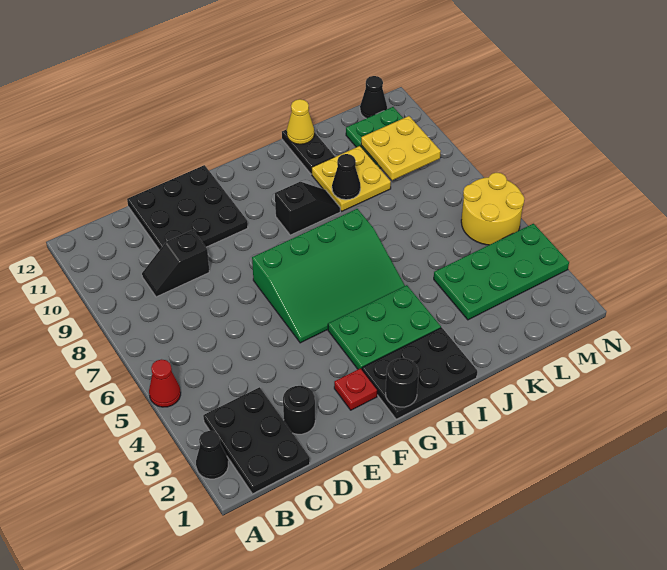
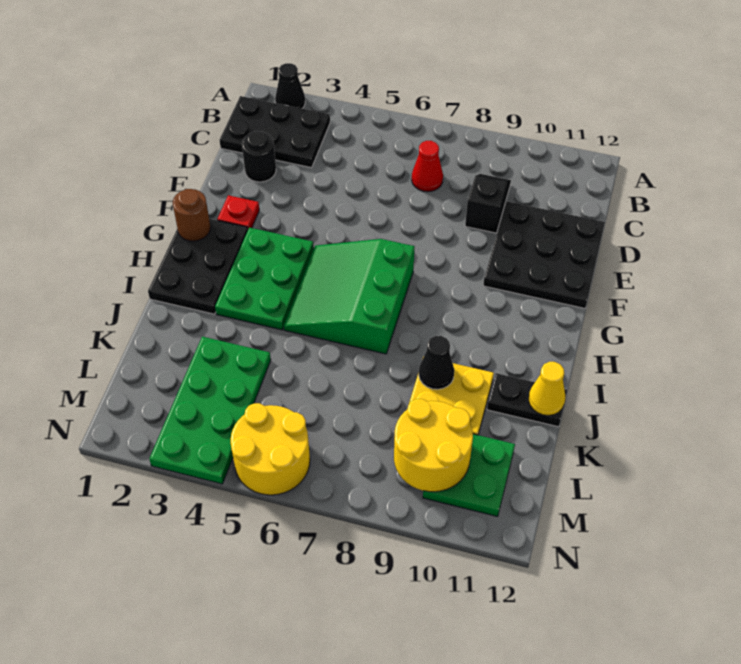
red 1x1 cone [149,359,181,407] -> red 1x1 cone moved to [412,141,443,192]
green 3x4 slope [252,209,405,343] -> green 3x3 slope [284,239,415,354]
black 1x1 round brick [386,358,419,407] -> brown 1x1 round brick [173,189,211,241]
black 1x2 slope [275,182,340,235] -> none
yellow 2x2 plate [361,116,441,180] -> yellow 2x2 round brick [394,399,473,492]
black 1x1 cone [360,76,387,118] -> none

